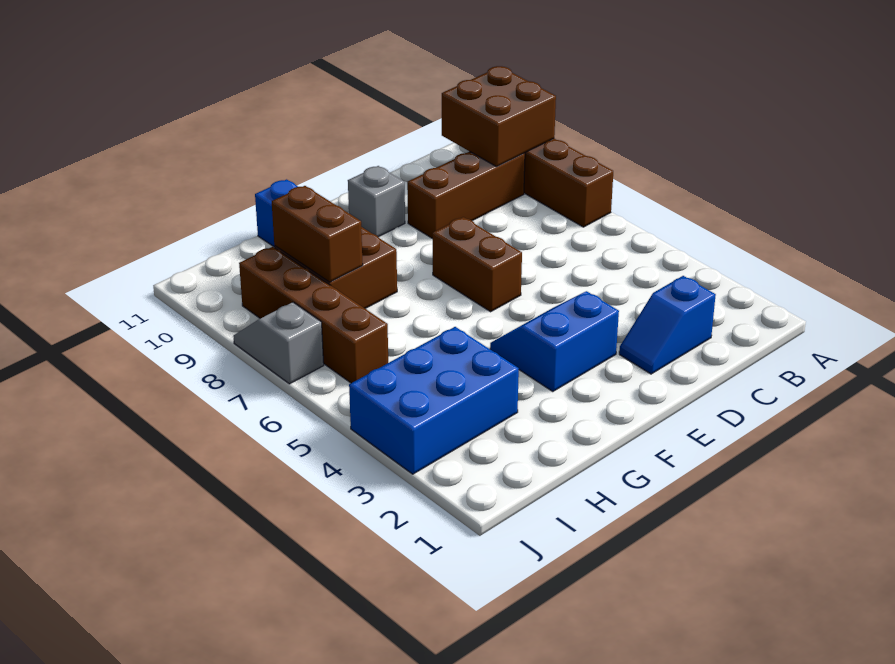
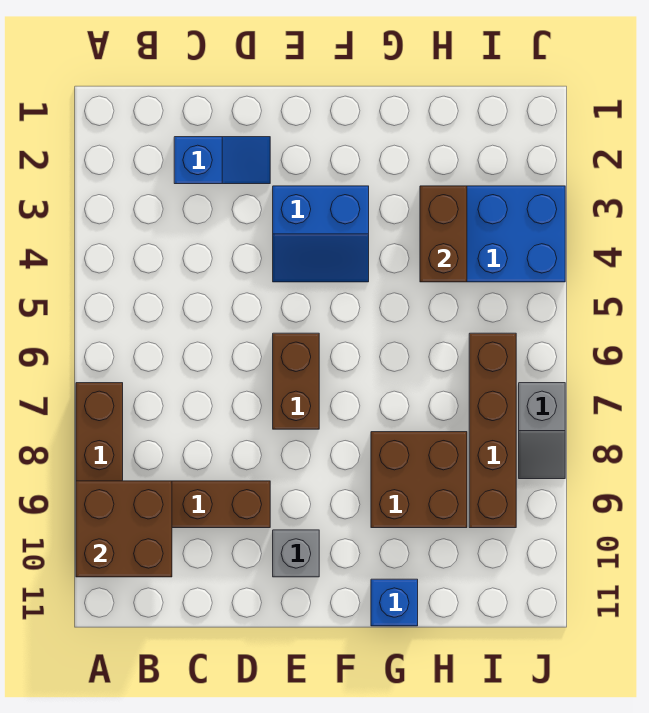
brown 1x2 brick [272,186,363,282] -> brown 1x2 brick moved to [420,186,467,282]

